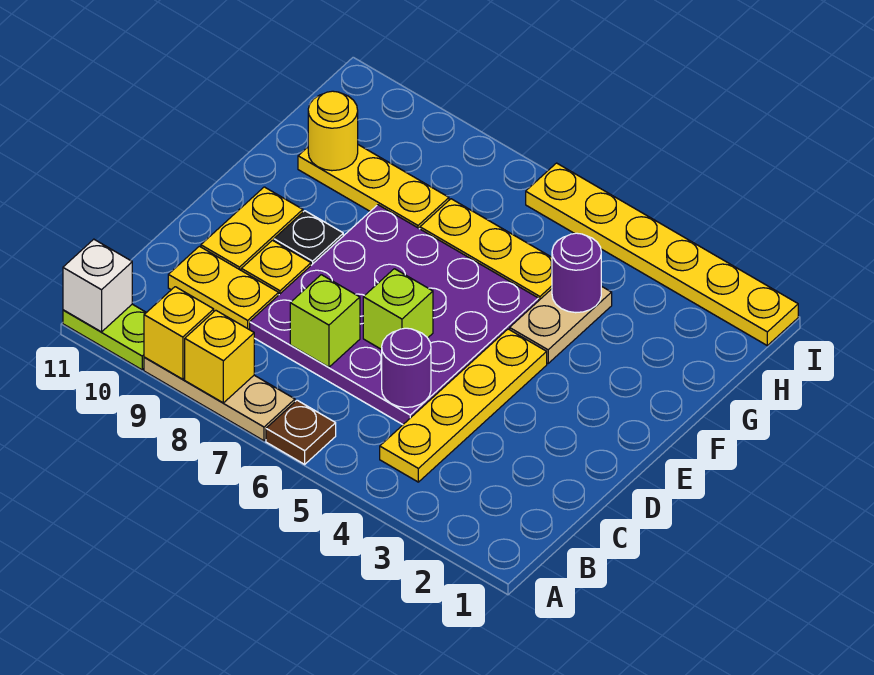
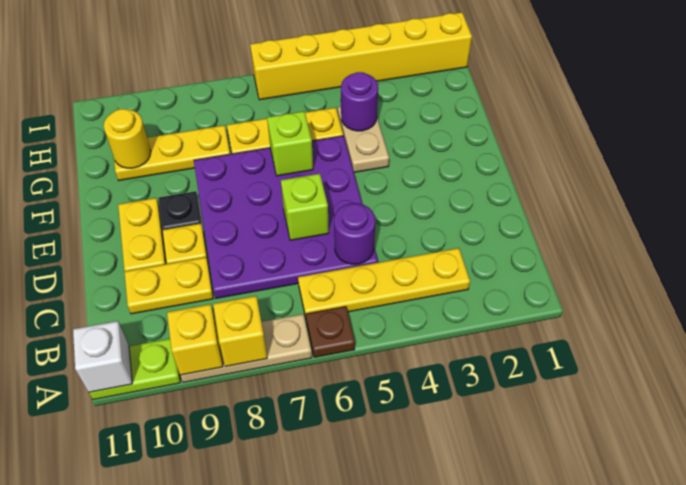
yellow 1x4 plate [380,329,547,482] -> yellow 1x4 plate turned to [298,248,470,317]
lime 1x1 brick [290,275,360,367] -> lime 1x1 brick moved to [267,111,313,176]
yellow 1x6 plate [526,163,798,345] -> yellow 1x6 brick [250,12,472,100]

